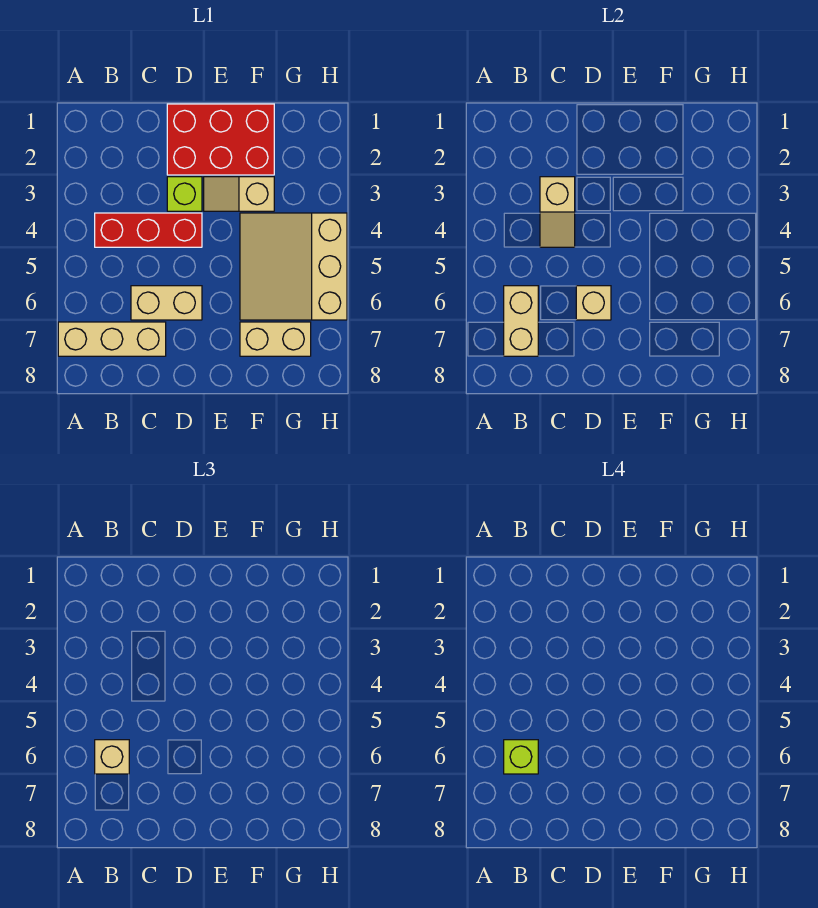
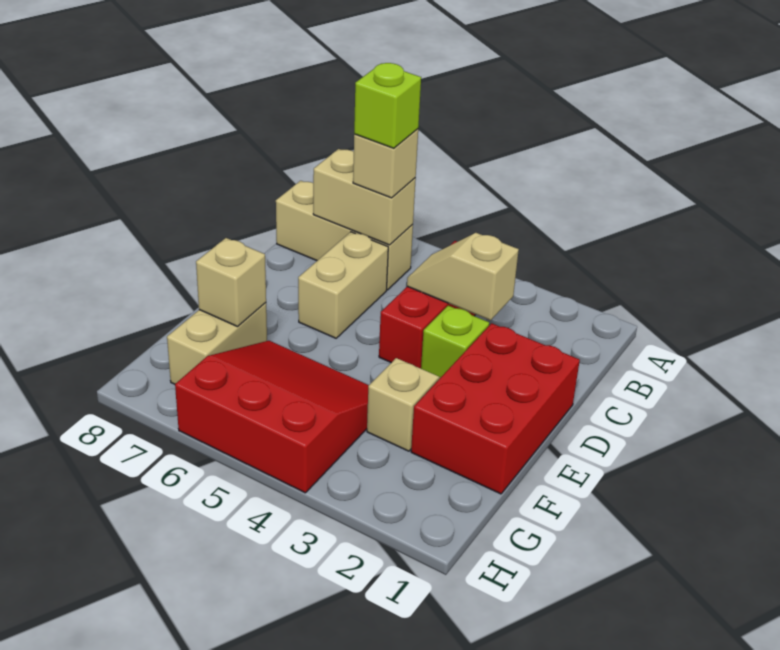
tan 1x3 brick [58,322,166,356] -> tan 1x3 brick turned to [276,181,413,290]
tan 1x1 brick [576,286,611,320] -> tan 1x1 brick moved to [196,238,266,327]
tan 3x3 slope [240,213,347,320] -> red 3x3 slope [175,341,369,493]

